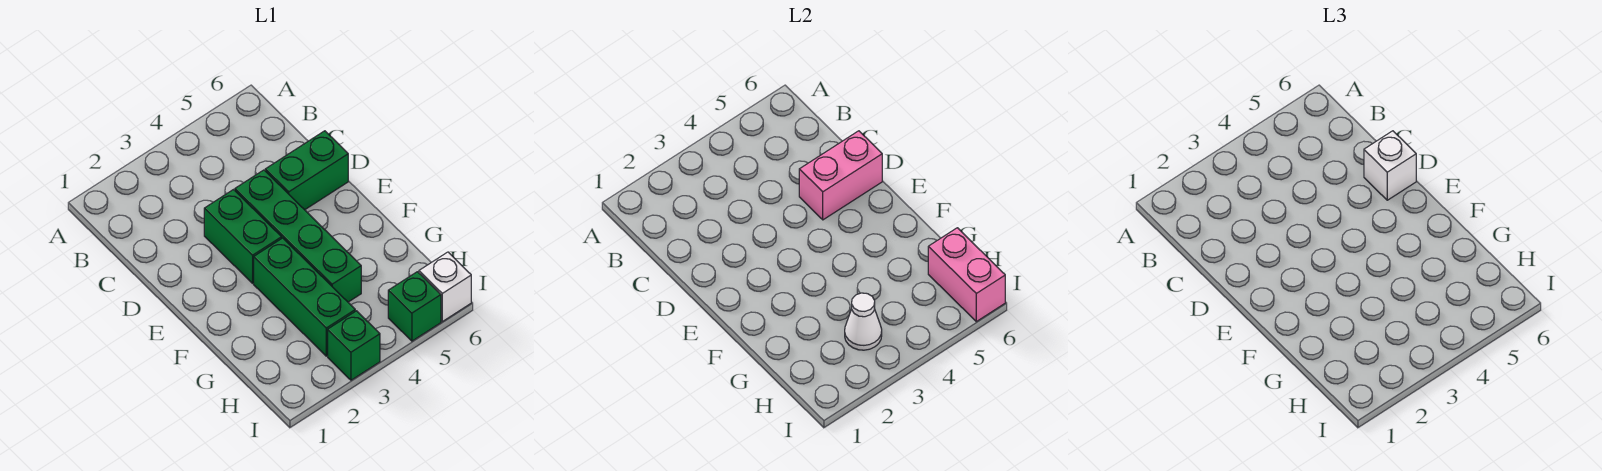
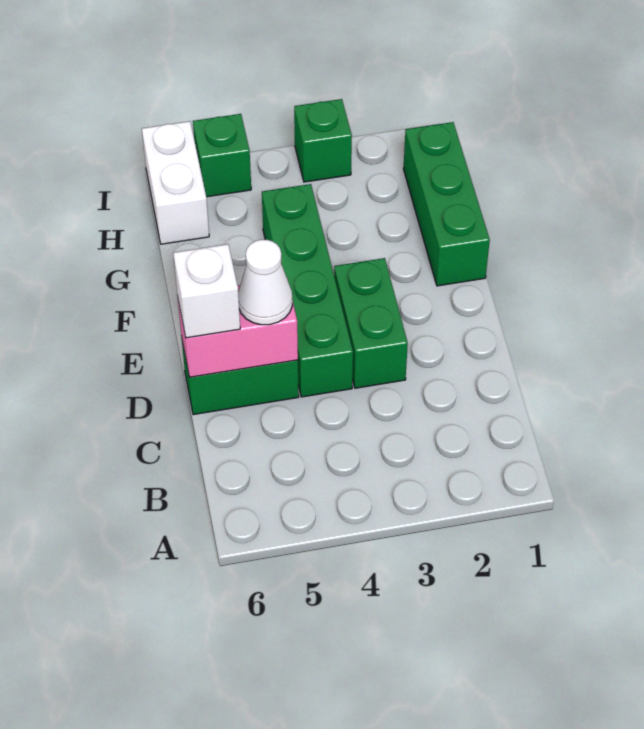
green 1x3 brick [254,238,355,356] -> green 1x3 brick moved to [403,122,490,286]
white 1x1 cone [845,293,882,350] -> white 1x1 cone moved to [238,240,292,325]
pink 1x2 brick [928,228,1005,322] -> none
white 1x1 brick [419,252,471,322] -> white 1x2 brick [142,121,209,244]

